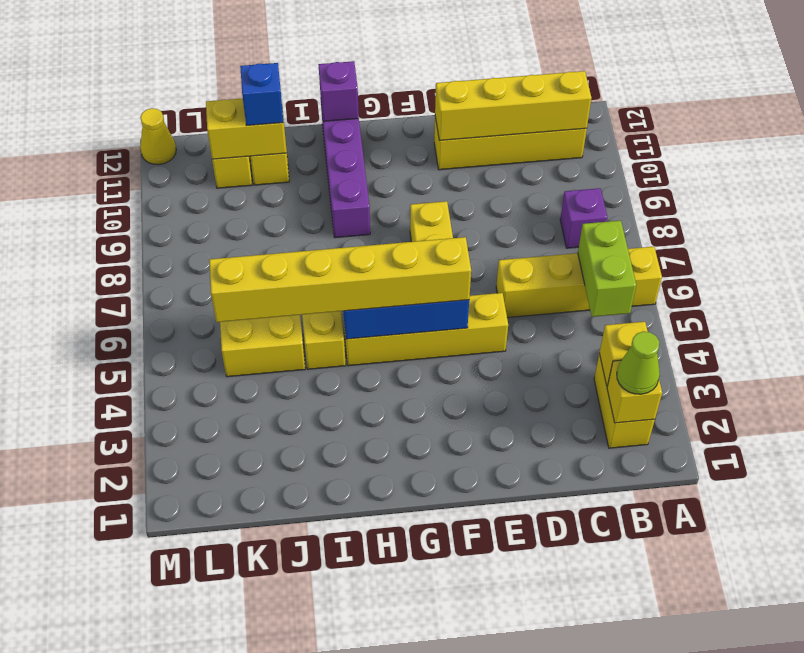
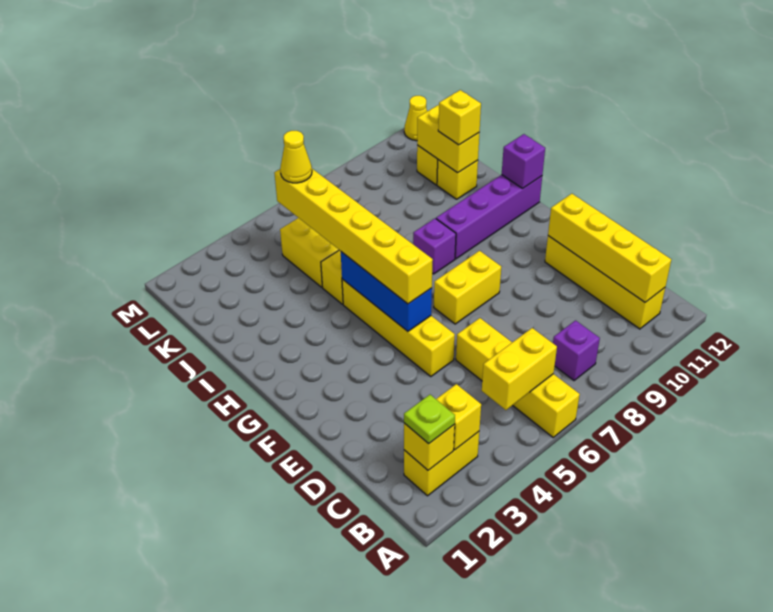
lime 1x1 cone [617,331,660,394] -> lime 1x1 plate [404,395,455,444]
lime 1x2 brick [578,220,636,317] -> yellow 1x2 brick [482,328,557,410]
none -> purple 1x1 brick [413,218,456,274]
blue 1x1 brick [240,63,283,126] -> yellow 1x1 brick [438,90,481,145]
none -> yellow 1x1 cone [280,131,312,183]

